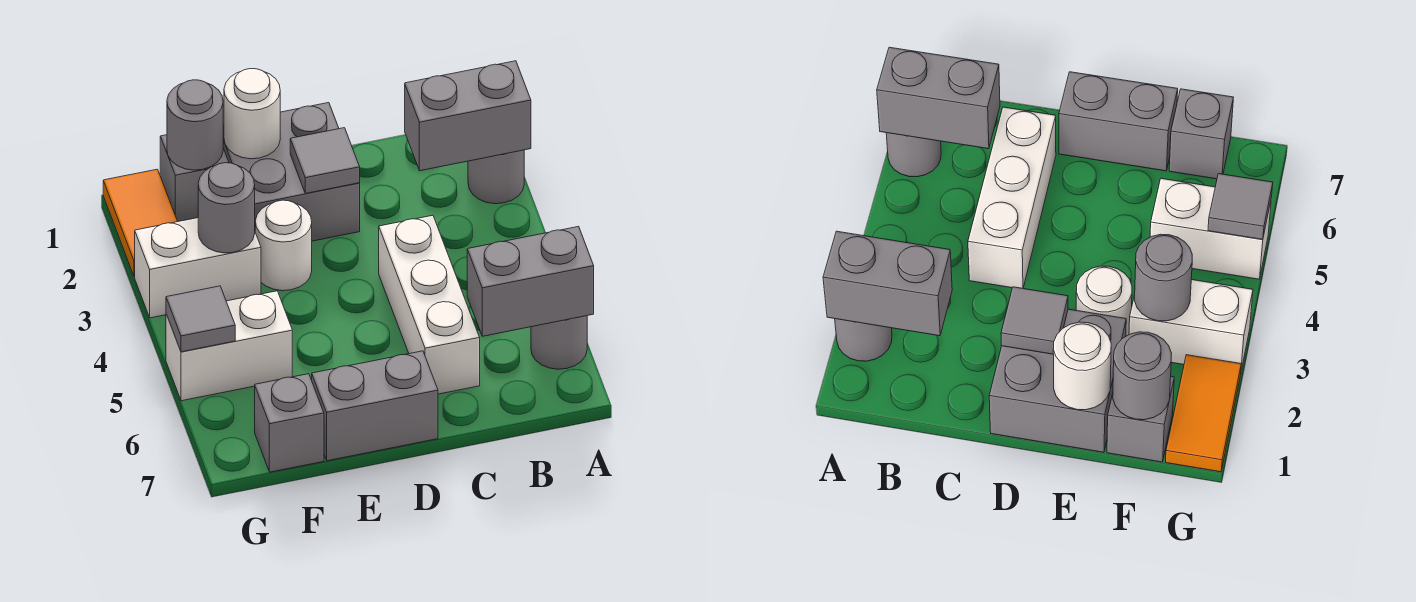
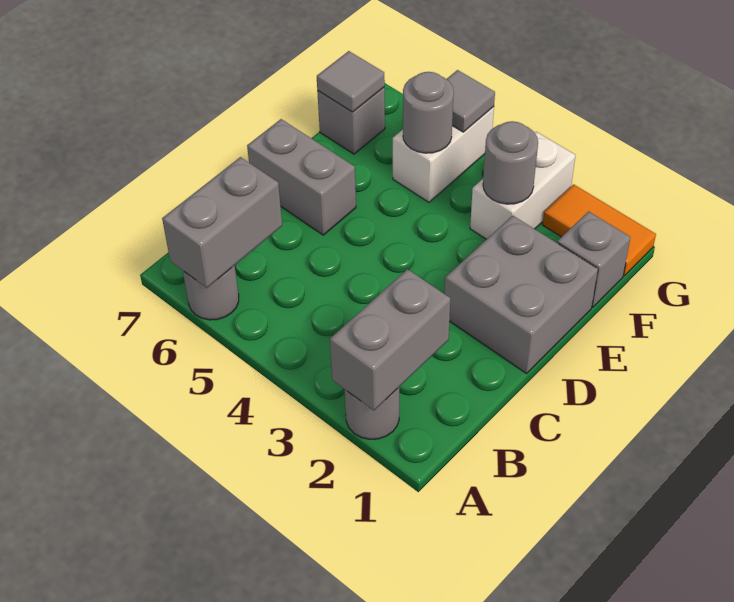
white 1x3 brick [379,215,480,394] -> none
grey 1x1 tile [290,128,360,194] -> grey 1x1 tile moved to [317,51,385,112]
grey 1x2 brick [312,351,438,461] -> grey 1x2 brick turned to [247,119,356,235]
white 1x1 round brick [224,69,280,159] -> none
white 1x1 round brick [255,200,312,291] -> none
grey 1x1 round brick [167,80,223,170] -> grey 1x1 round brick moved to [403,72,454,153]

